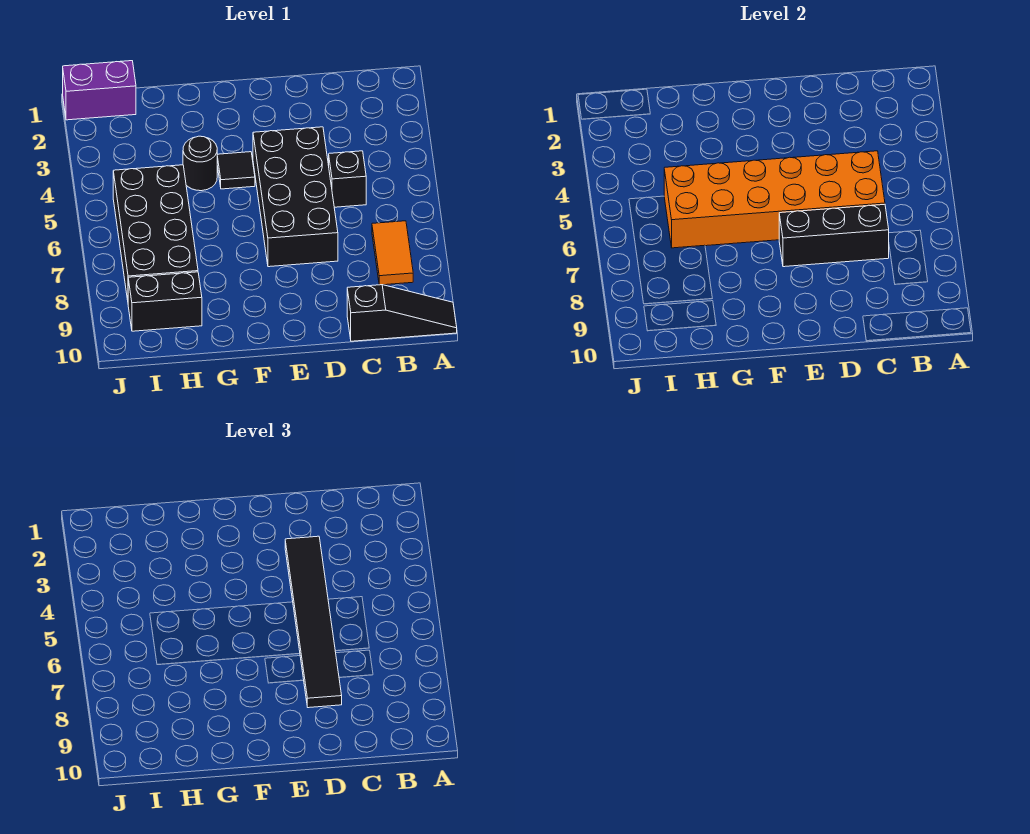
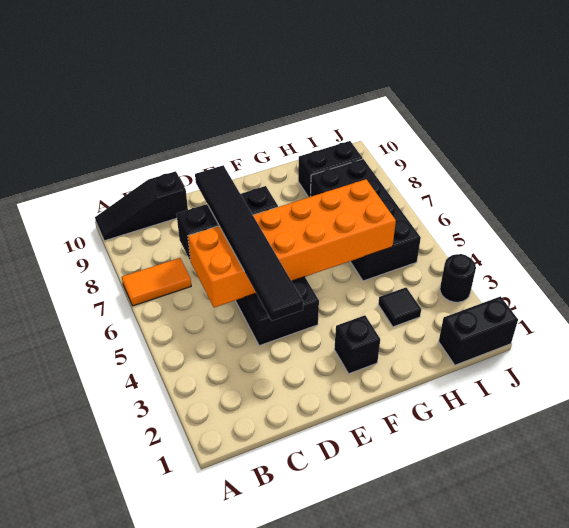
orange 1x2 tile [372,221,413,285] -> orange 1x2 tile turned to [122,258,191,306]
black 1x1 brick [329,151,366,207] -> black 1x1 brick moved to [334,315,380,374]
black 1x1 tile [217,152,255,189] -> black 1x1 tile moved to [378,288,421,327]
black 1x1 round brick [183,136,217,191] -> black 1x1 round brick moved to [440,254,476,302]
purple 1x2 brick [63,61,136,120] -> black 1x2 brick [439,296,518,365]

